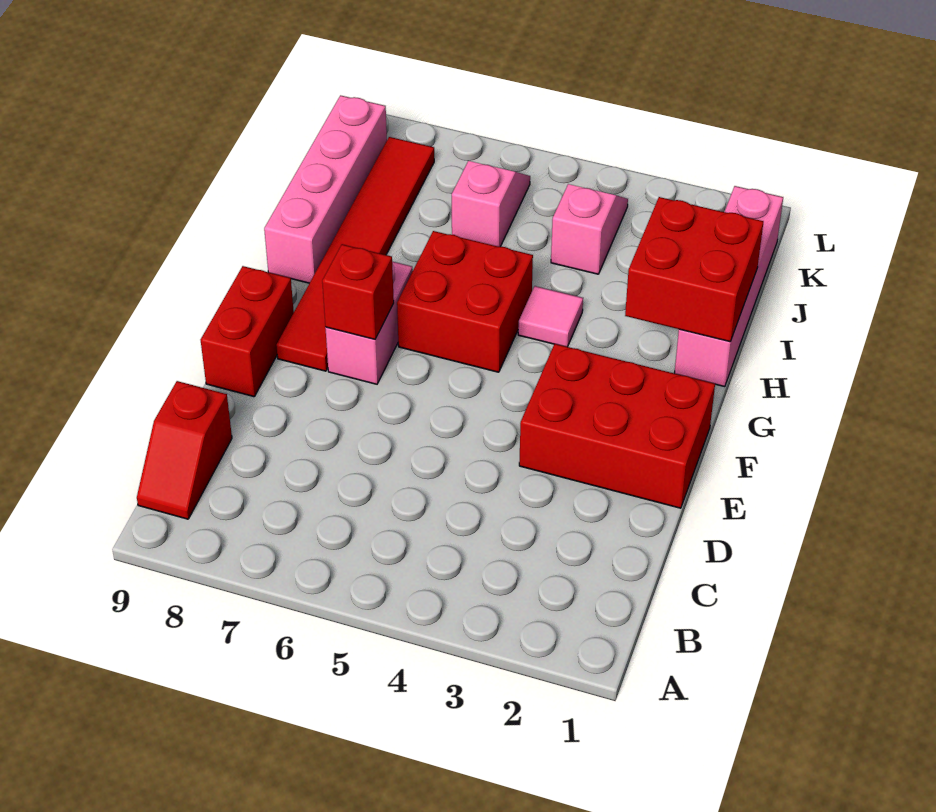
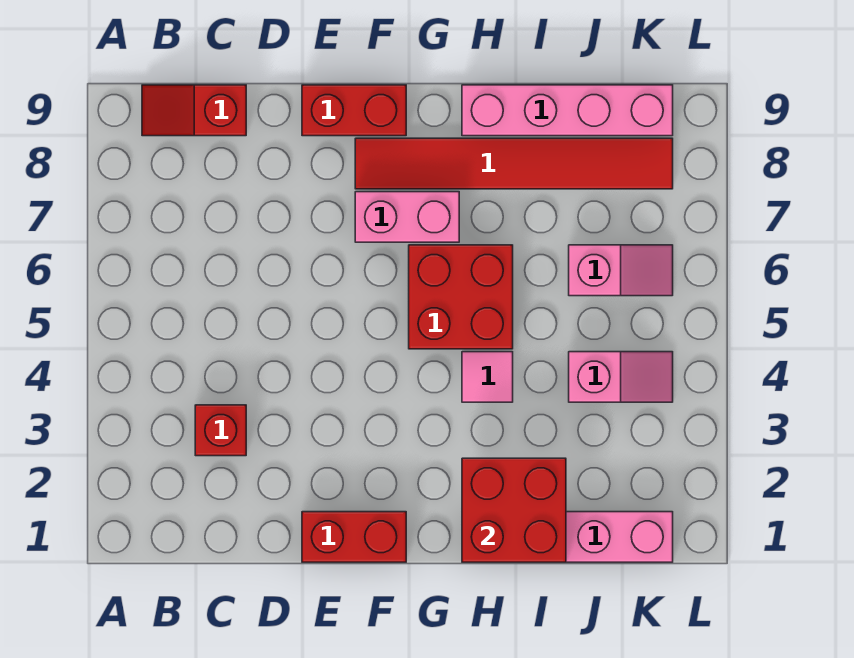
red 2x3 brick [519,344,715,508] -> red 1x2 brick [302,512,406,562]
red 1x1 brick [322,244,394,339] -> red 1x1 brick moved to [195,405,246,456]

